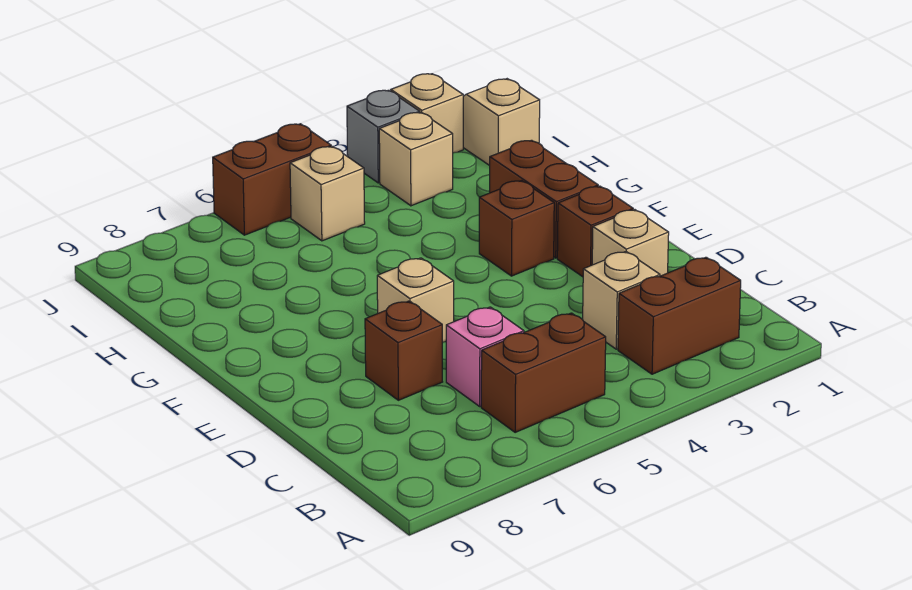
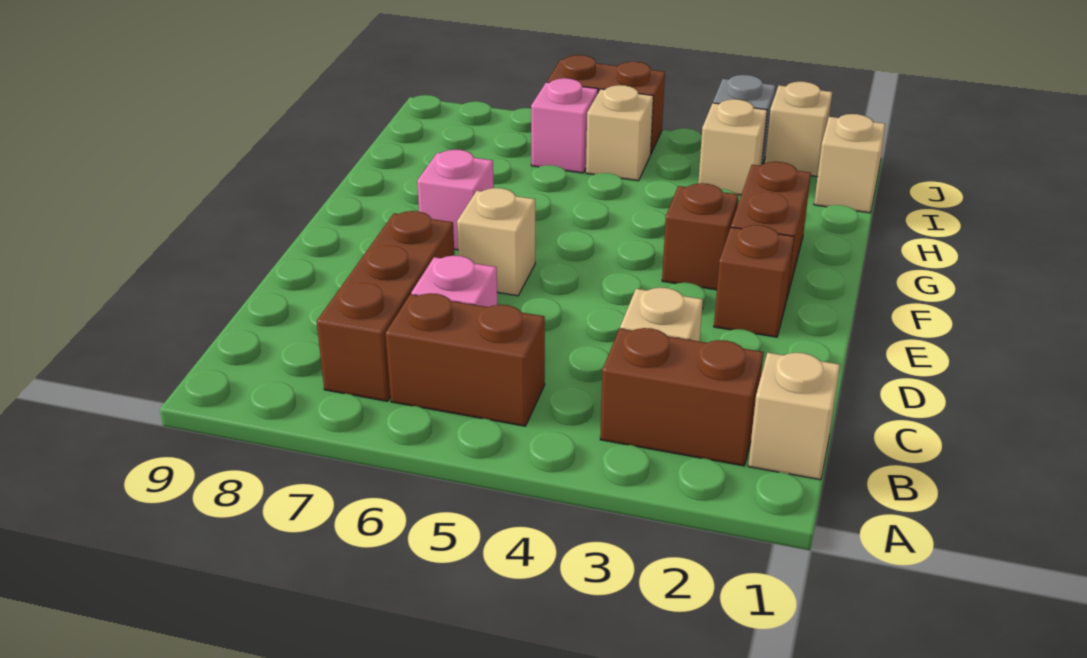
tan 1x1 brick [592,210,669,276] -> tan 1x1 brick moved to [748,353,840,480]
brown 1x1 brick [365,301,442,400] -> brown 1x3 brick [317,211,454,401]
none -> pink 1x1 brick [417,150,494,250]
none -> pink 1x1 brick [531,78,598,173]

